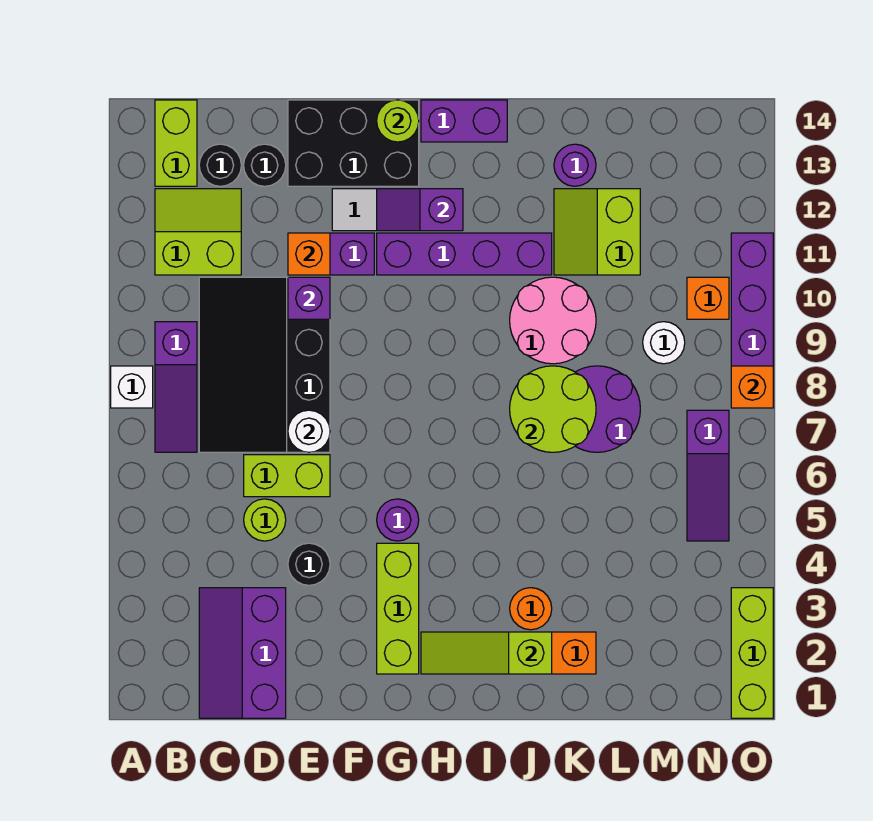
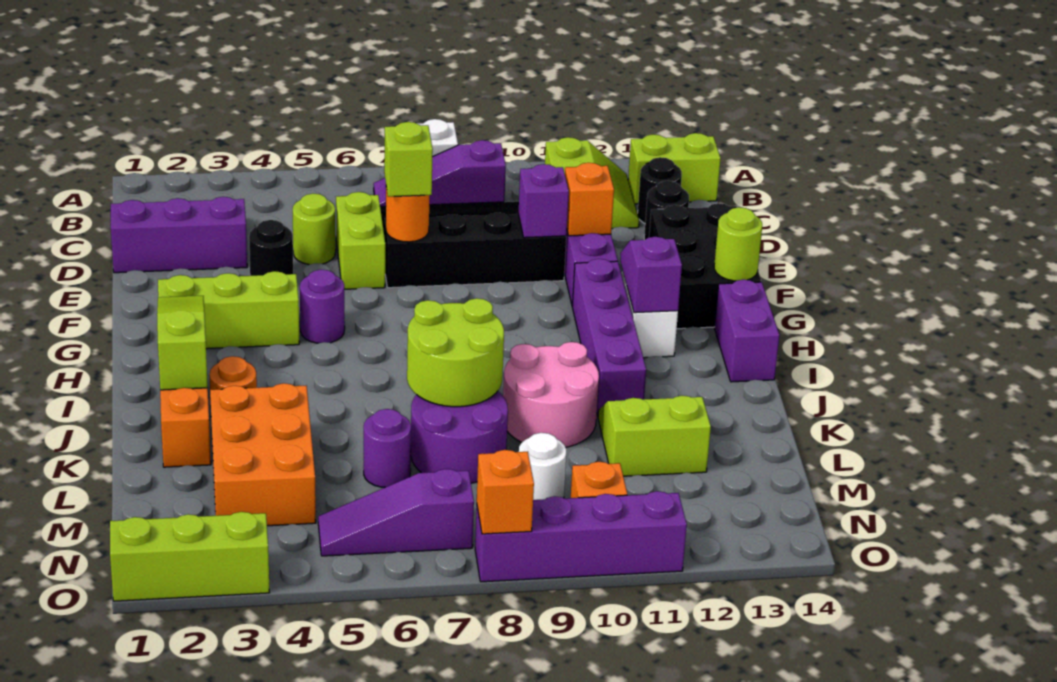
white 1x1 round brick [288,410,330,452] -> orange 1x1 round brick [386,187,429,242]
none -> lime 1x1 brick [384,122,433,197]
none -> orange 2x3 brick [210,383,316,526]
purple 1x1 round brick [554,144,596,186] -> purple 1x1 round brick moved to [364,409,411,487]

